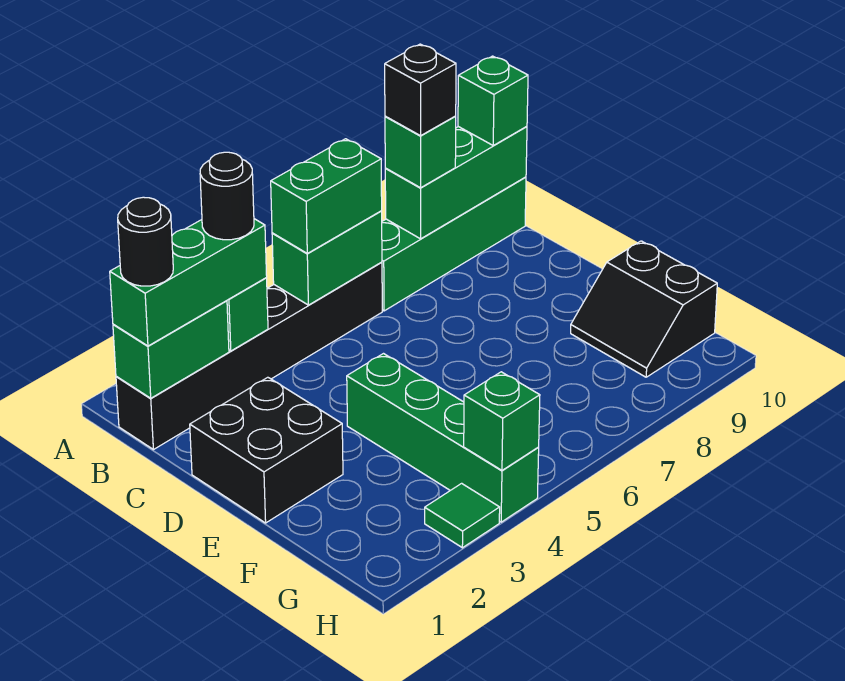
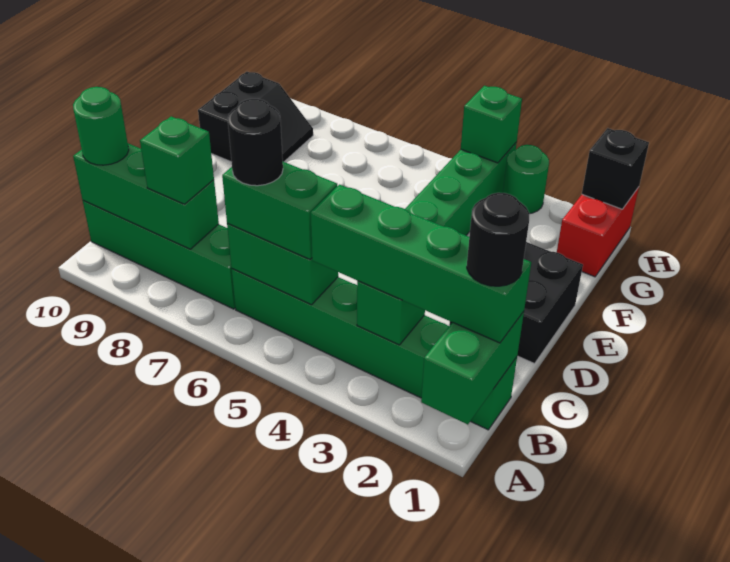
black 1x6 brick [116,262,382,450] -> green 1x6 brick [232,269,517,430]
green 1x2 brick [113,301,229,398] -> green 1x2 brick turned to [421,312,524,424]
green 1x3 brick [110,219,267,346] -> green 1x4 brick [311,185,531,343]
black 1x1 round brick [200,152,254,240] -> black 1x1 round brick moved to [228,99,283,186]
black 1x1 brick [385,44,456,136] -> black 1x1 brick moved to [582,128,649,209]
green 1x1 brick [458,56,528,145] -> green 1x1 round brick [73,87,129,165]
none -> red 1x2 brick [557,187,639,277]
green 1x1 tile [425,483,500,548] -> green 1x1 round brick [503,145,549,214]

